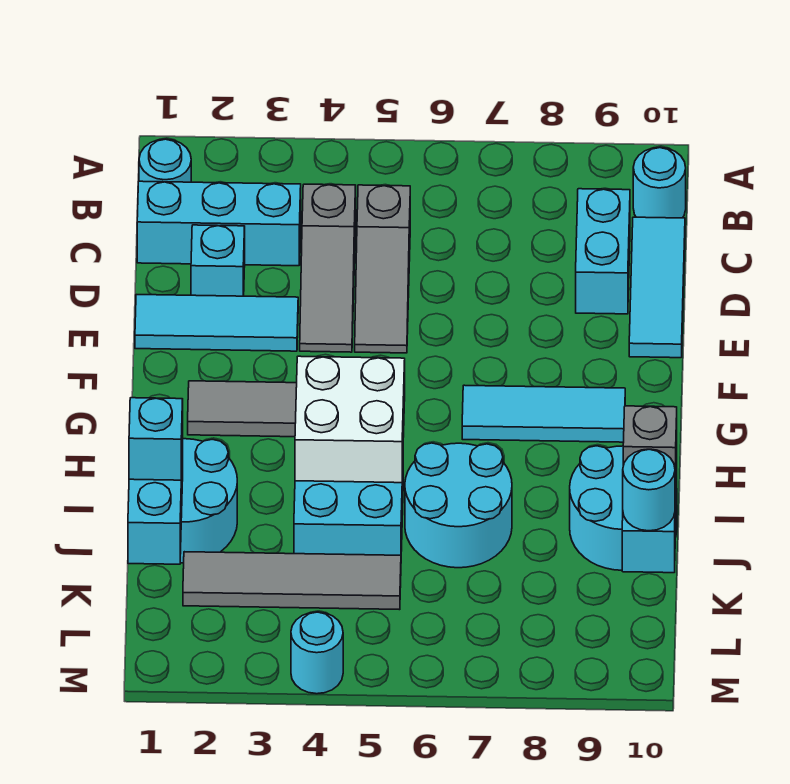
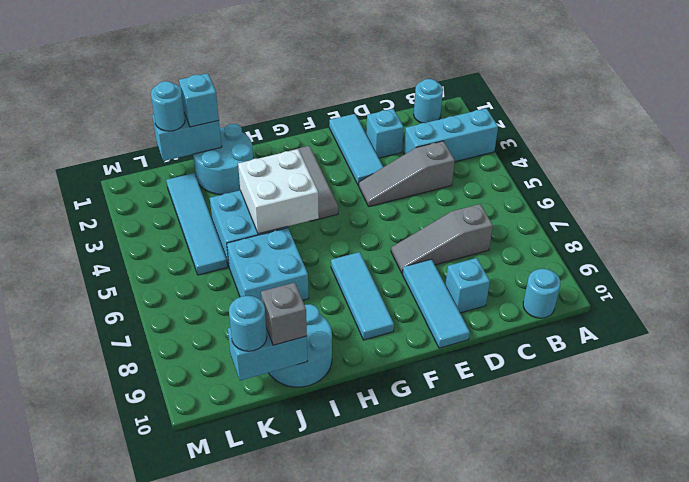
cyan 1x3 brick [137,181,301,266] -> cyan 1x3 brick turned to [404,108,498,162]
grey 1x3 slope [355,185,410,353] -> grey 1x3 slope moved to [391,204,493,274]
cyan 1x2 brick [576,189,630,314] -> cyan 1x1 brick [445,258,490,313]
cyan 1x3 tile [629,217,685,358] -> cyan 1x3 tile turned to [403,259,470,348]
cyan 2x2 round brick [405,443,512,568] -> cyan 2x2 brick [227,228,309,301]
grey 1x4 tile [183,552,401,610] -> cyan 1x4 tile [166,173,227,275]
cyan 1x1 round brick [291,612,343,694] -> cyan 1x1 round brick moved to [151,81,185,131]

